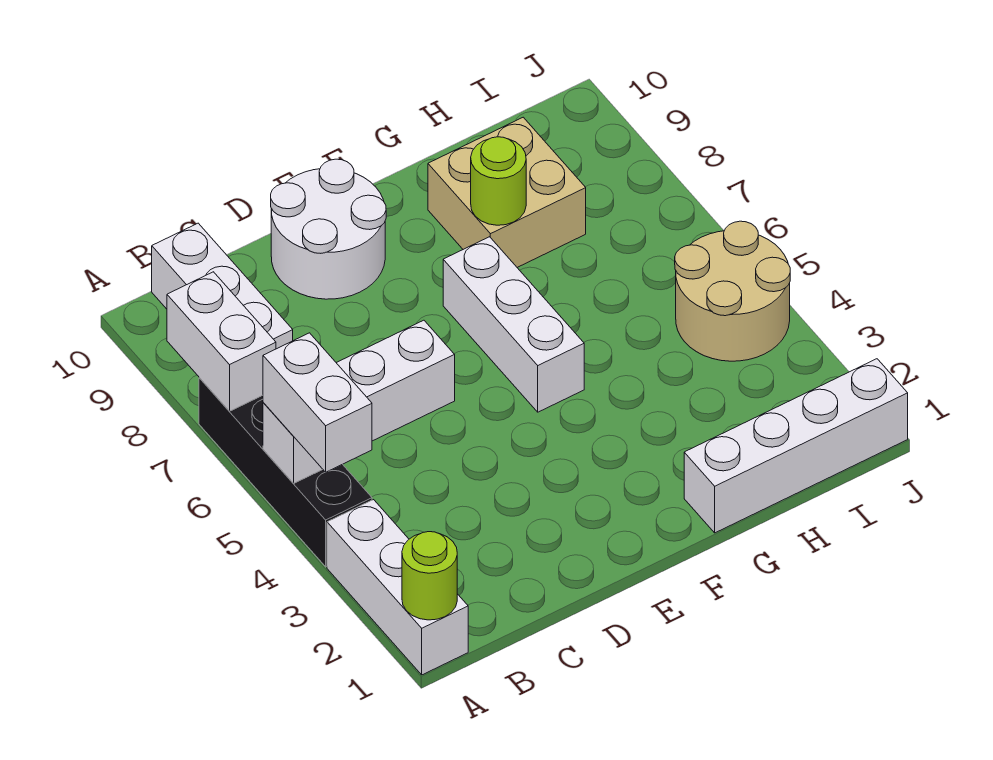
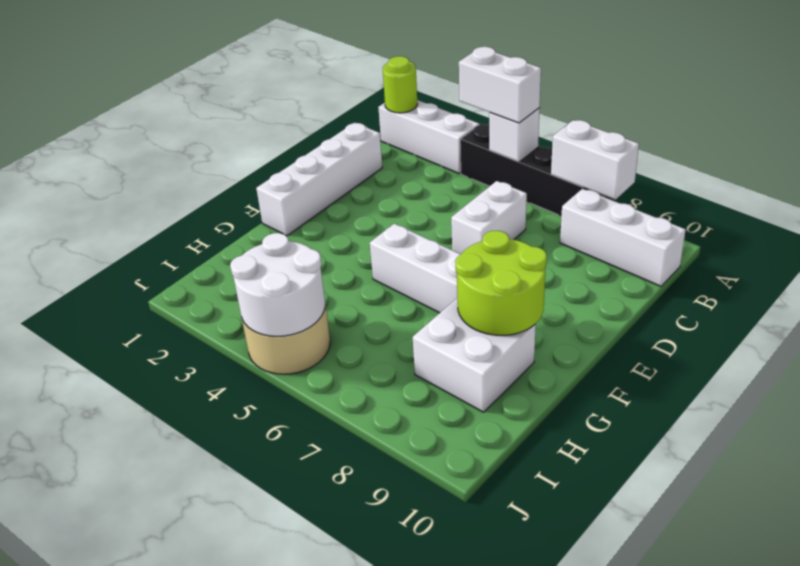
white 2x2 round brick [271,159,386,299] -> white 2x2 round brick moved to [230,233,325,336]
white 1x4 brick [684,359,908,533] -> white 1x4 brick moved to [256,123,382,236]
tan 2x2 brick [428,117,586,267] -> white 2x2 brick [413,298,536,412]
lime 1x1 round brick [471,137,526,225] -> lime 2x2 round brick [455,231,547,335]

